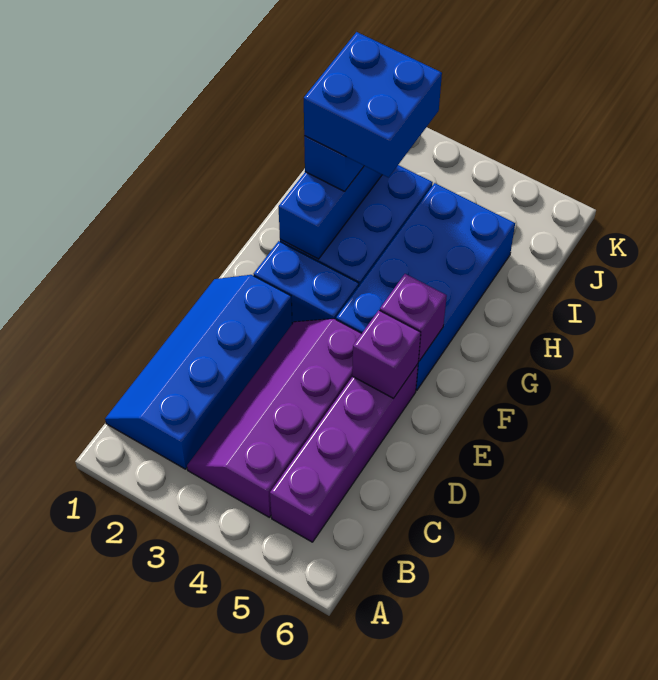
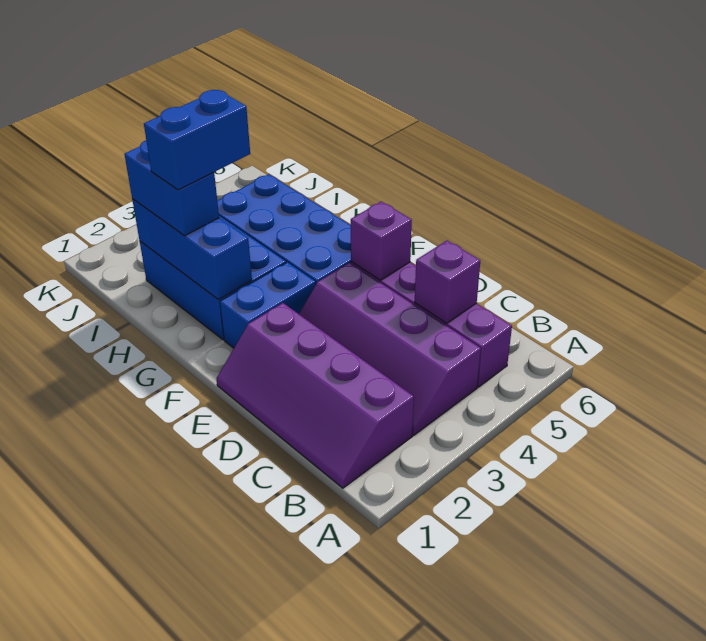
blue 2x4 slope [105,275,292,469] -> purple 2x4 slope [217,303,414,488]
purple 1x1 brick [380,274,447,361] -> purple 1x1 brick moved to [415,241,480,323]
blue 2x2 brick [304,32,442,178] -> blue 1x2 brick [144,90,250,190]

